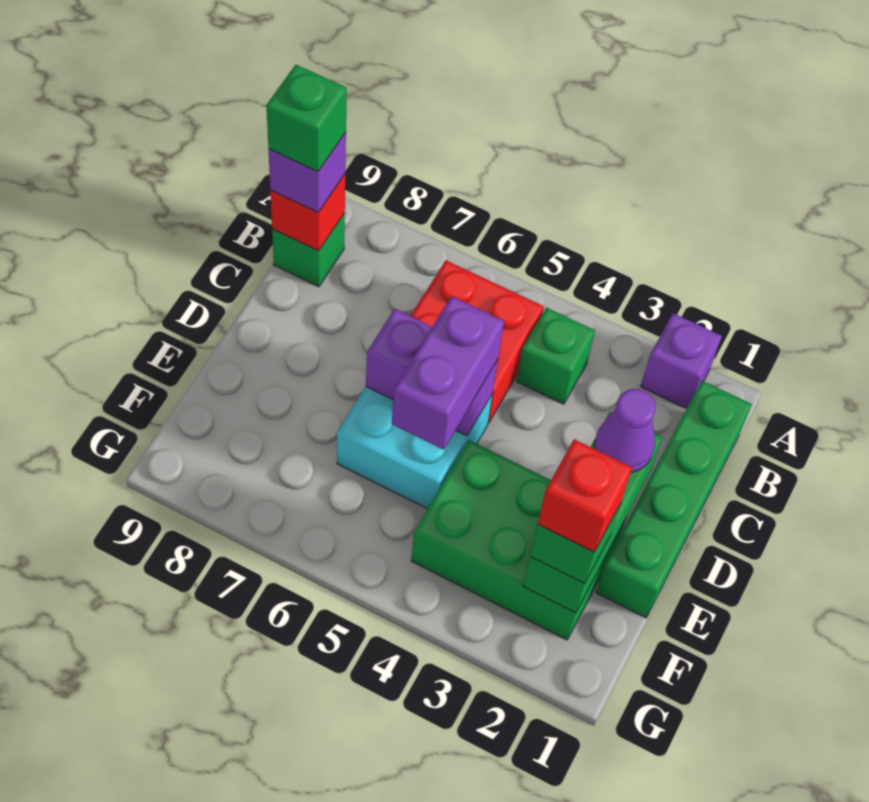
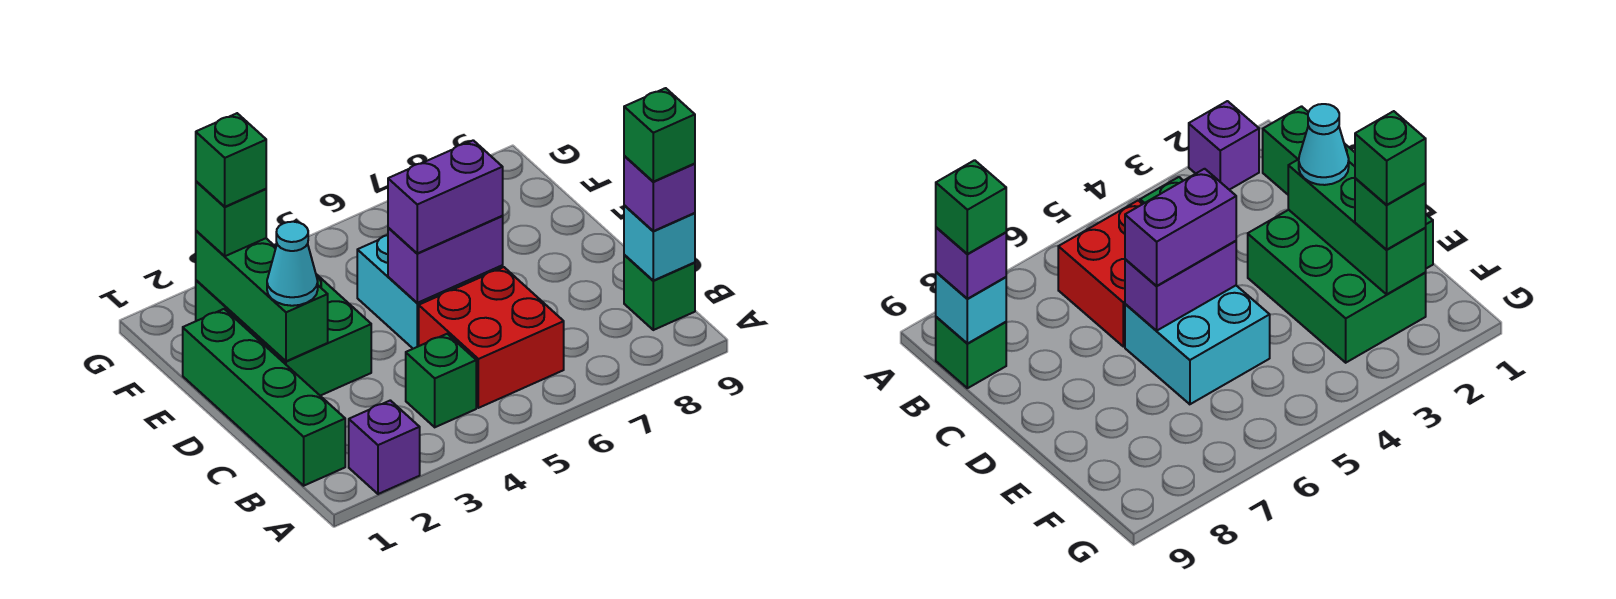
red 1x1 brick [270,175,345,251] -> cyan 1x1 brick [624,206,695,281]
purple 1x1 cone [595,389,656,472] -> cyan 1x1 cone [267,222,318,306]
purple 1x2 brick [392,296,504,450] -> purple 1x2 brick turned to [388,140,503,253]
green 2x3 brick [411,440,626,640] -> green 2x3 brick turned to [196,244,371,396]
red 1x1 brick [538,439,632,552] -> green 1x1 brick [196,113,266,207]

